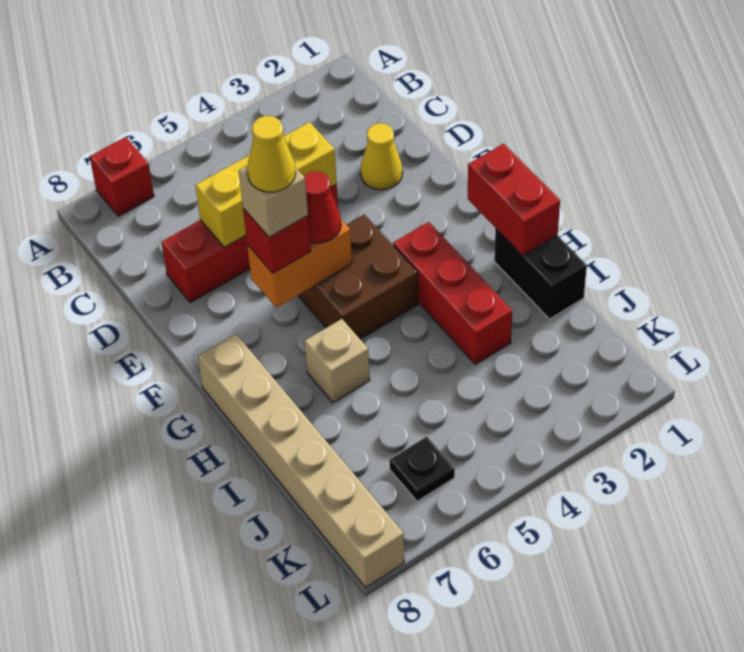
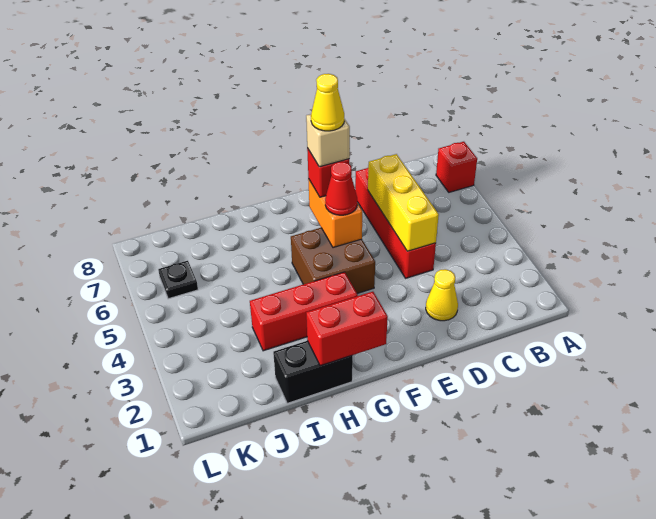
tan 1x6 brick [198,334,404,588] -> none
tan 1x1 brick [305,319,370,403] -> none

